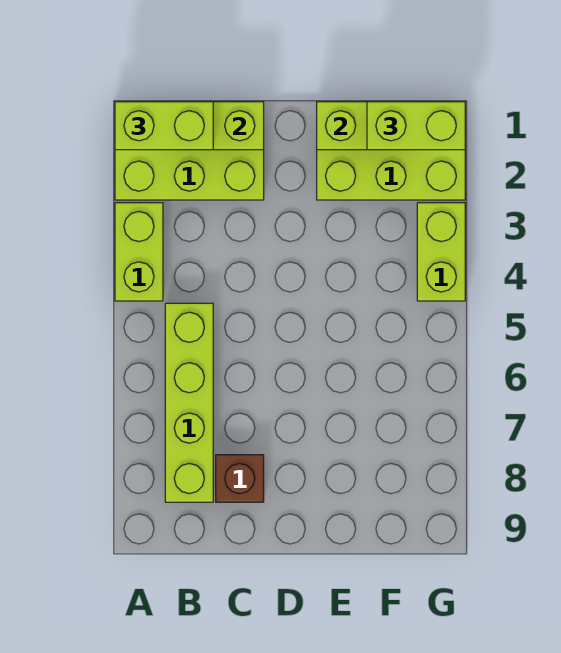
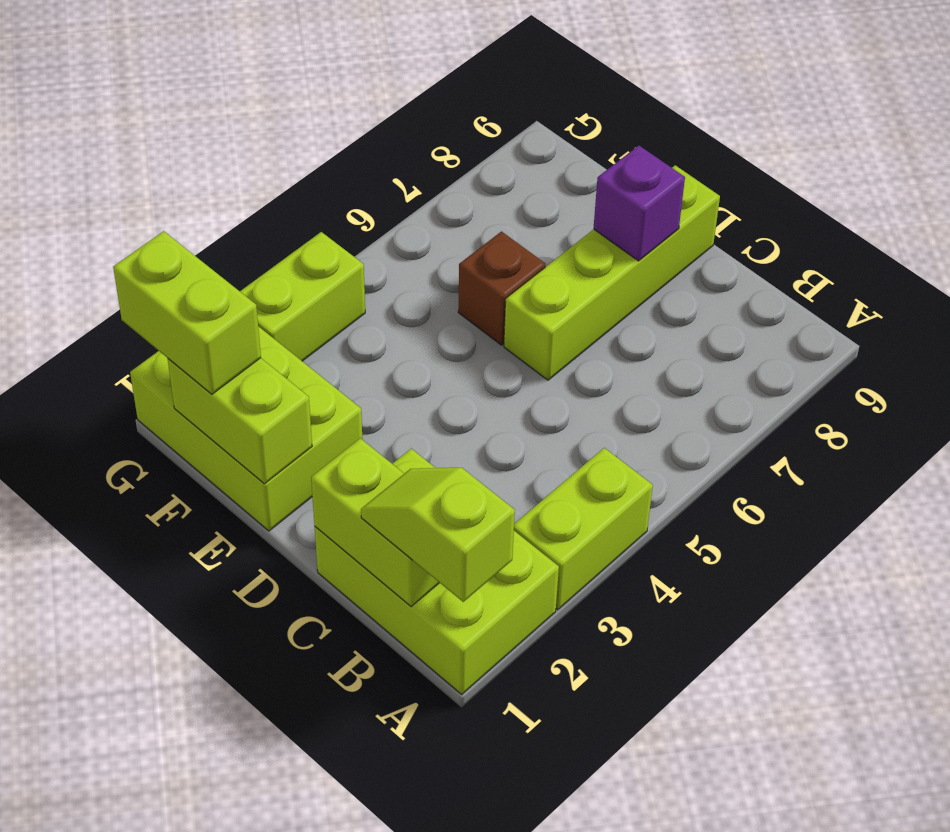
lime 1x2 brick [115,102,213,150] -> lime 1x2 slope [361,468,515,602]
lime 1x4 brick [165,303,213,502] -> lime 1x4 brick moved to [504,165,720,380]
brown 1x1 brick [216,455,264,502] -> brown 1x1 brick moved to [458,232,546,345]
none -> purple 1x1 brick [593,145,685,261]

